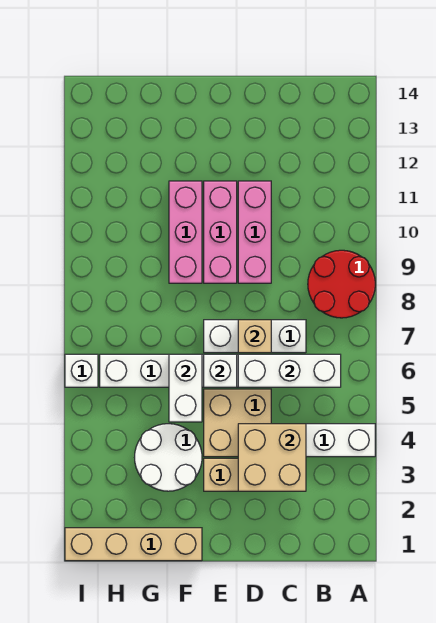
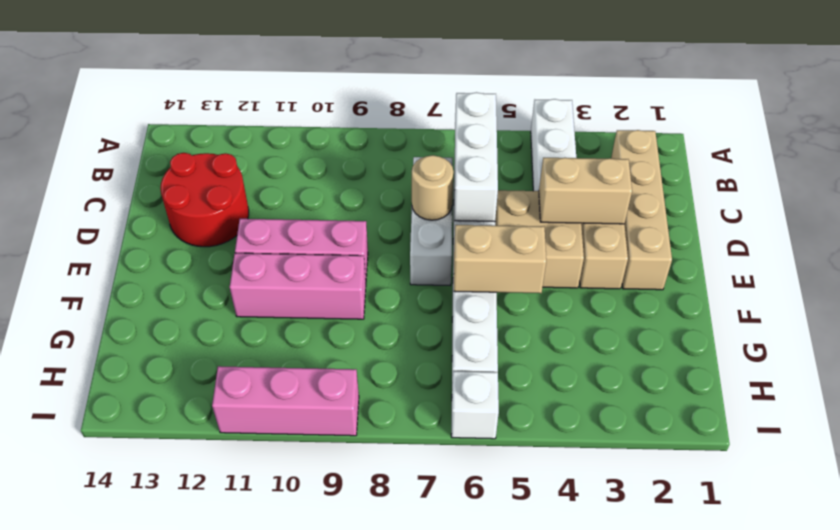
red 2x2 round brick [308,250,375,318] -> red 2x2 round brick moved to [160,153,249,247]
tan 2x2 brick [238,424,306,491] -> tan 1x2 brick [539,158,632,224]
tan 1x1 brick [238,320,271,353] -> tan 1x1 round brick [412,155,453,220]
pink 1x3 brick [238,181,271,283] -> pink 1x3 brick moved to [212,366,359,436]
white 1x1 brick [204,354,237,387] -> none
tan 1x4 brick [65,528,202,561] -> tan 1x4 brick moved to [611,130,672,290]
white 2x2 round brick [135,424,202,491] -> none
white 1x2 brick [169,354,202,422] -> tan 1x2 brick [454,225,546,293]

